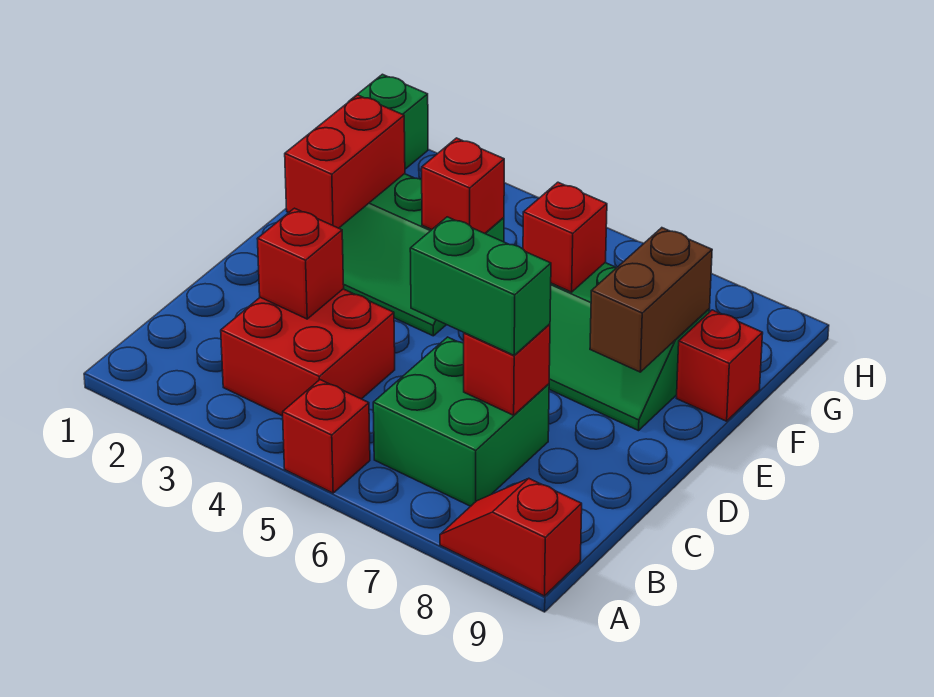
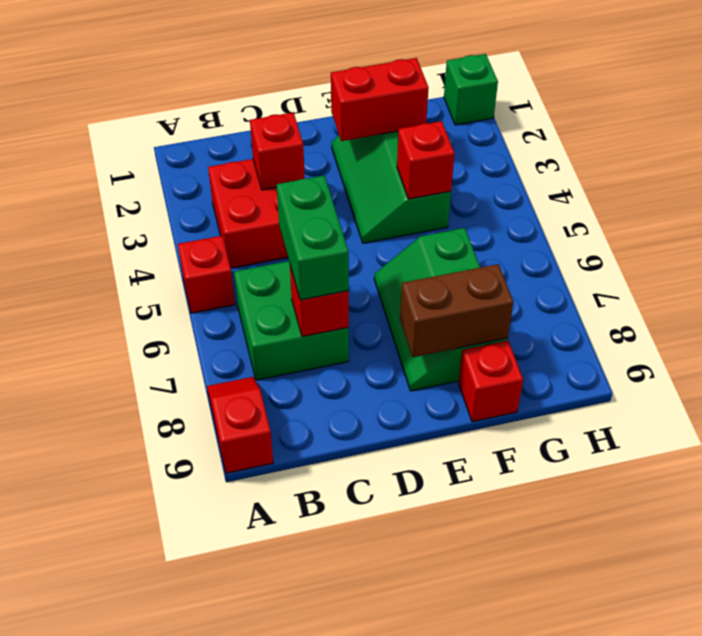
red 1x1 brick [523,182,607,292] -> none

